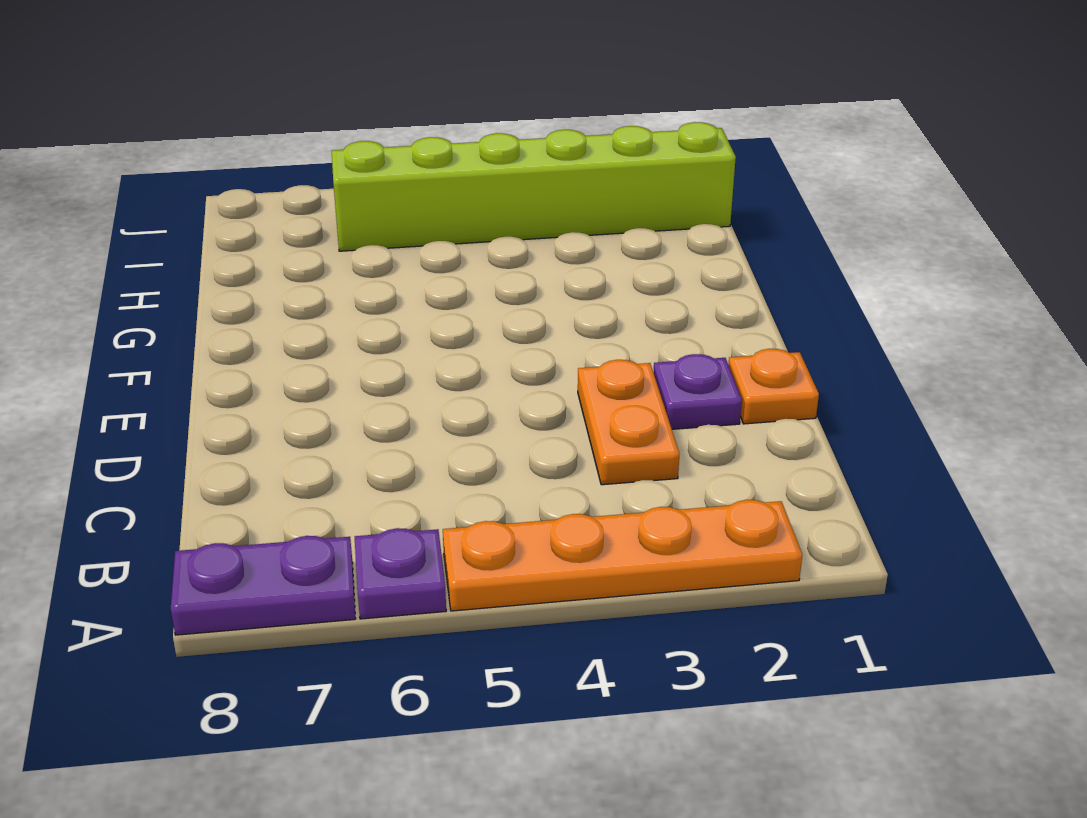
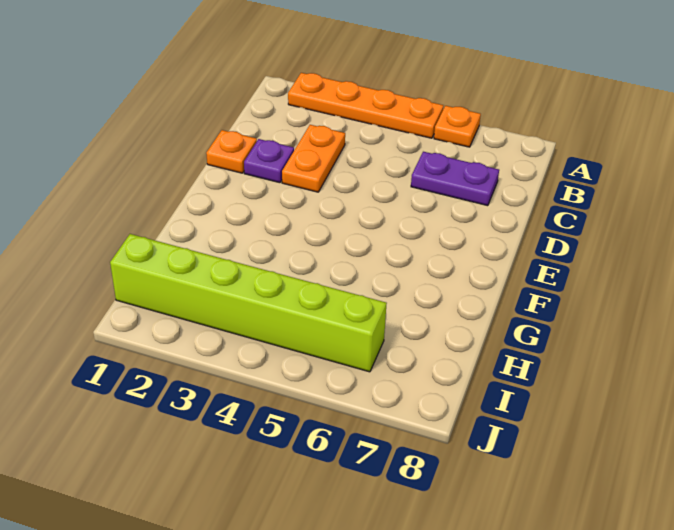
purple 1x1 plate [355,528,446,619] -> orange 1x1 plate [434,106,481,147]
purple 1x2 plate [171,536,356,635] -> purple 1x2 plate moved to [411,152,499,206]

